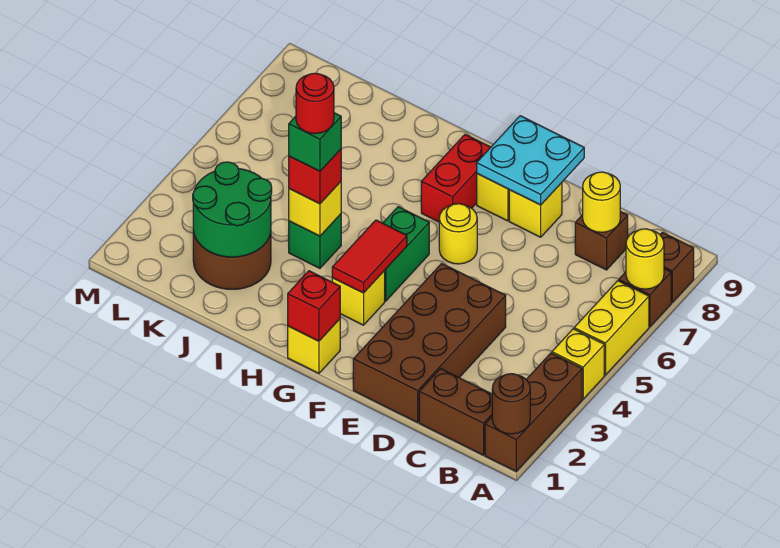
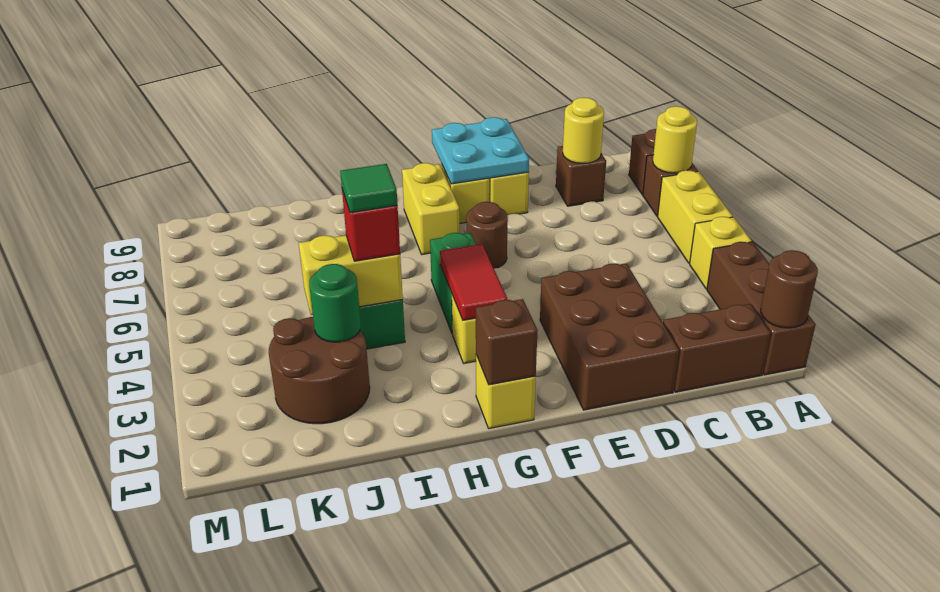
brown 2x4 brick [353,264,506,422] -> brown 2x3 brick [540,263,679,410]
yellow 1x1 round brick [439,204,477,264] -> brown 1x1 round brick [466,202,508,268]
red 1x1 brick [288,271,340,341] -> brown 1x1 brick [475,299,537,385]
red 1x2 brick [421,135,491,222] -> yellow 1x2 brick [402,163,460,255]
yellow 1x1 brick [289,182,341,236] -> yellow 1x2 brick [299,235,403,315]
green 1x1 brick [289,113,341,171] -> green 1x1 tile [340,164,397,213]
red 1x1 round brick [296,73,334,134] -> none
green 2x2 round brick [193,162,272,257] -> green 1x1 round brick [309,264,361,342]

